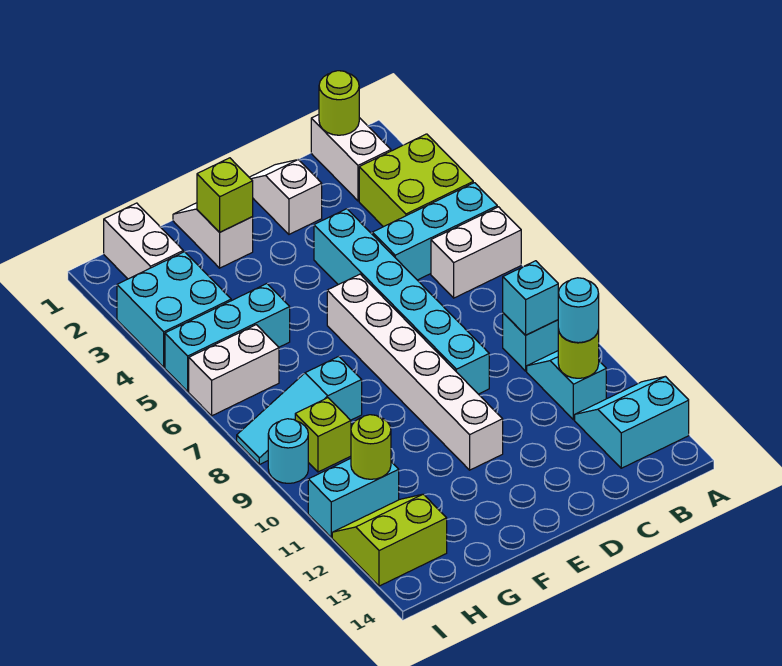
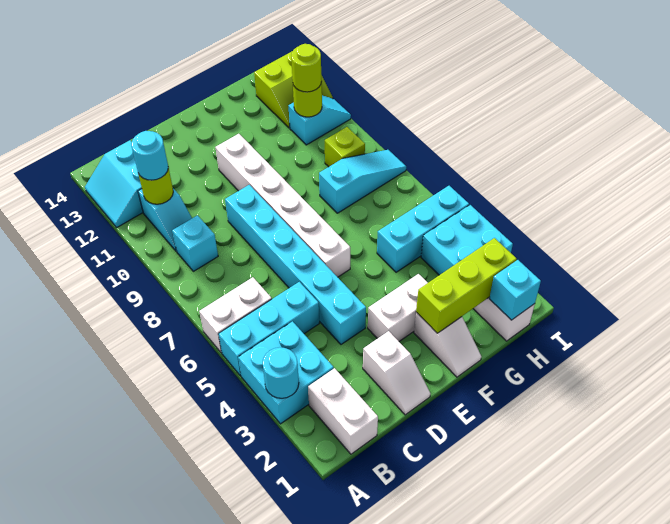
lime 2x2 brick [359,134,473,227] -> cyan 2x2 brick [238,321,334,424]
cyan 2x2 slope [575,376,689,468] -> cyan 2x2 slope turned to [85,140,143,227]
lime 1x1 round brick [319,71,359,135] -> lime 1x1 round brick moved to [291,44,322,92]
cyan 1x1 brick [503,261,558,335] -> cyan 1x1 brick moved to [489,260,541,320]
lime 1x1 brick [197,158,253,232] -> lime 1x3 brick [416,238,517,333]
white 1x2 brick [189,325,279,416] -> white 1x2 brick moved to [368,274,428,341]
cyan 1x2 brick [308,459,399,537] -> cyan 1x2 slope [289,96,351,145]
cyan 1x1 round brick [268,419,308,483] -> cyan 1x1 round brick moved to [263,347,299,398]

